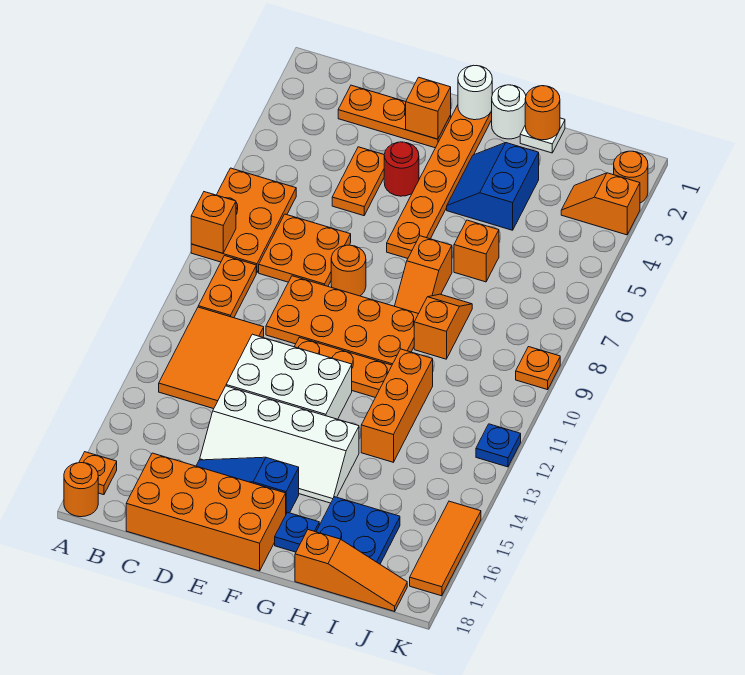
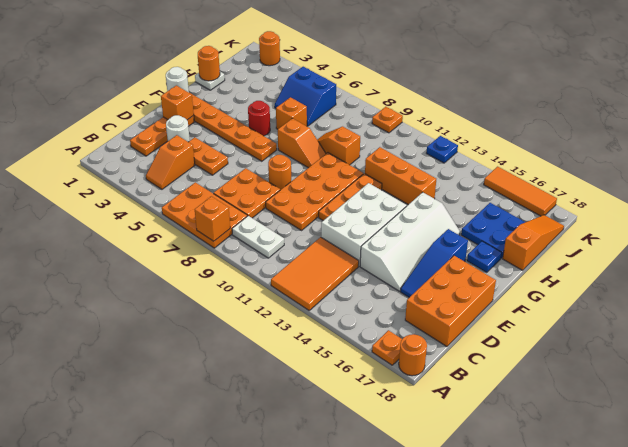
orange 1x2 plate [198,256,256,318] -> white 1x2 plate [232,216,284,258]
orange 2x3 tile [159,307,264,409] -> orange 2x3 tile turned to [271,237,359,310]
orange 2x4 brick [126,453,286,571] -> orange 2x3 brick [405,256,496,347]
red 1x1 round brick [384,142,419,196] -> red 1x1 round brick moved to [248,101,270,136]
white 1x1 round brick [492,85,526,139] -> white 1x1 round brick moved to [166,115,190,142]
blue 2x2 slope [447,143,539,230] -> blue 2x2 slope moved to [275,67,336,126]
orange 1x2 slope [561,173,640,235] -> orange 1x2 slope moved to [146,135,195,189]

